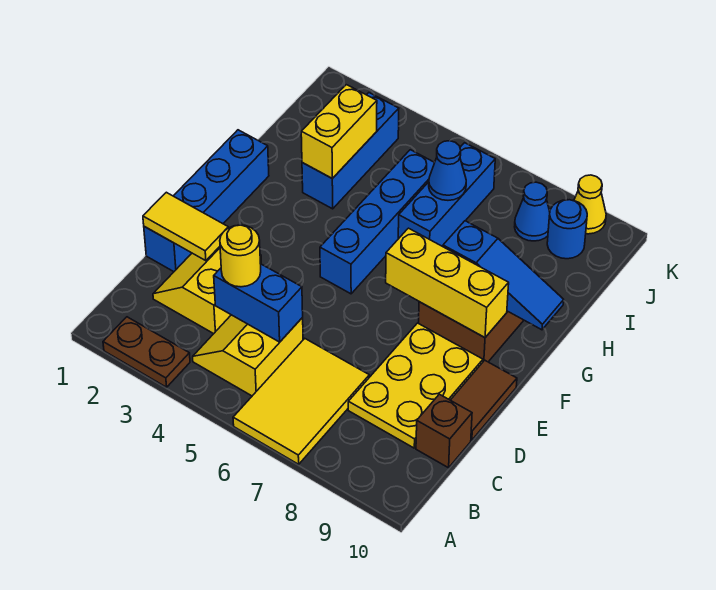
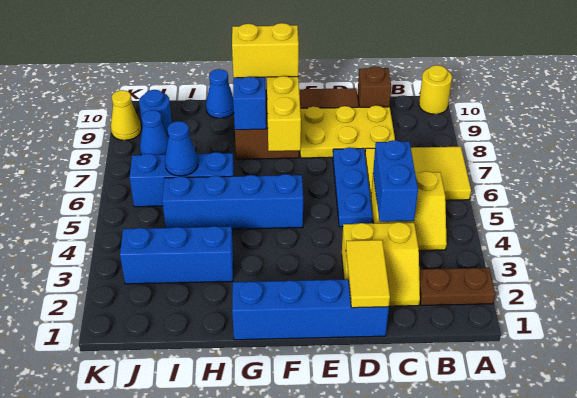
brown 1x2 plate [103,317,190,387] -> brown 1x2 plate turned to [419,268,495,306]
yellow 1x1 round brick [220,225,261,287] -> yellow 1x1 round brick moved to [419,65,452,114]
none -> blue 1x3 plate [333,147,373,227]
yellow 1x2 brick [301,85,377,179] -> yellow 1x2 brick moved to [232,23,299,78]
none -> blue 1x1 cone [206,69,234,118]

